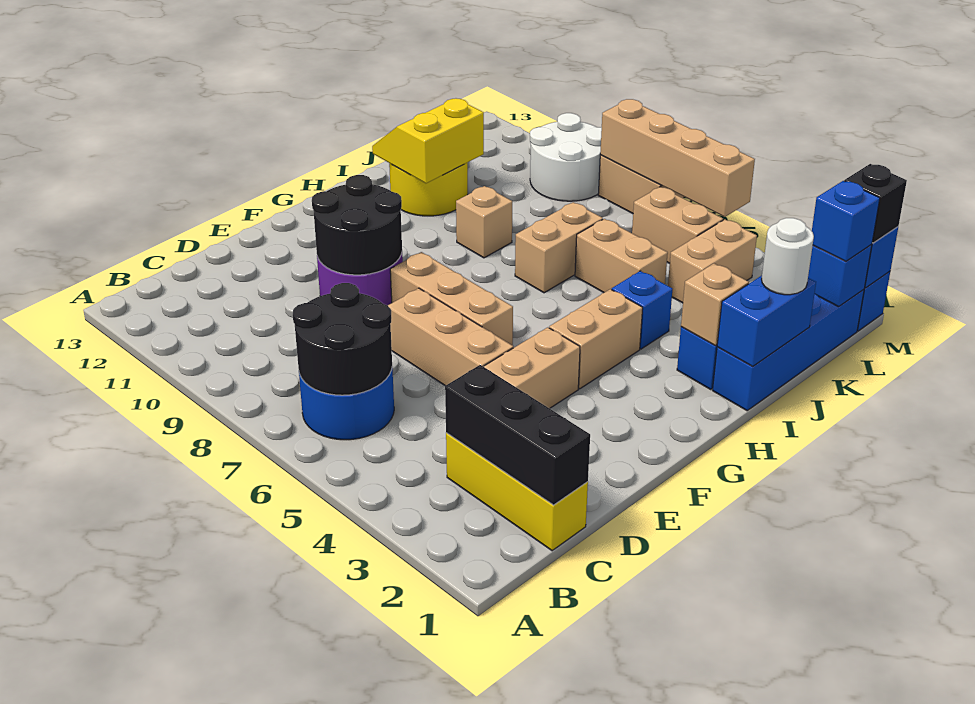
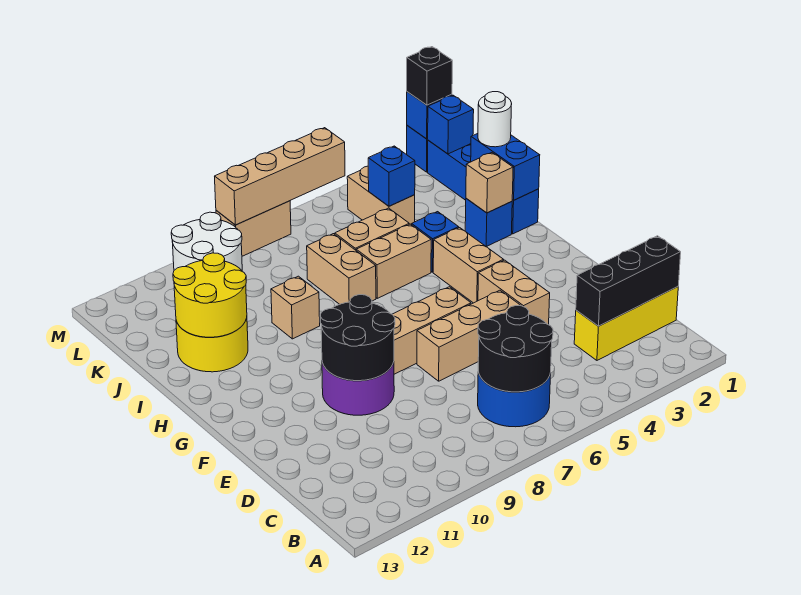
yellow 2x2 slope [372,99,484,183] -> yellow 2x2 round brick [173,253,247,337]
blue 1x1 brick [812,181,880,261] -> blue 1x1 brick moved to [368,146,415,206]
tan 1x2 brick [632,187,723,263] -> tan 1x2 brick moved to [356,224,431,298]

